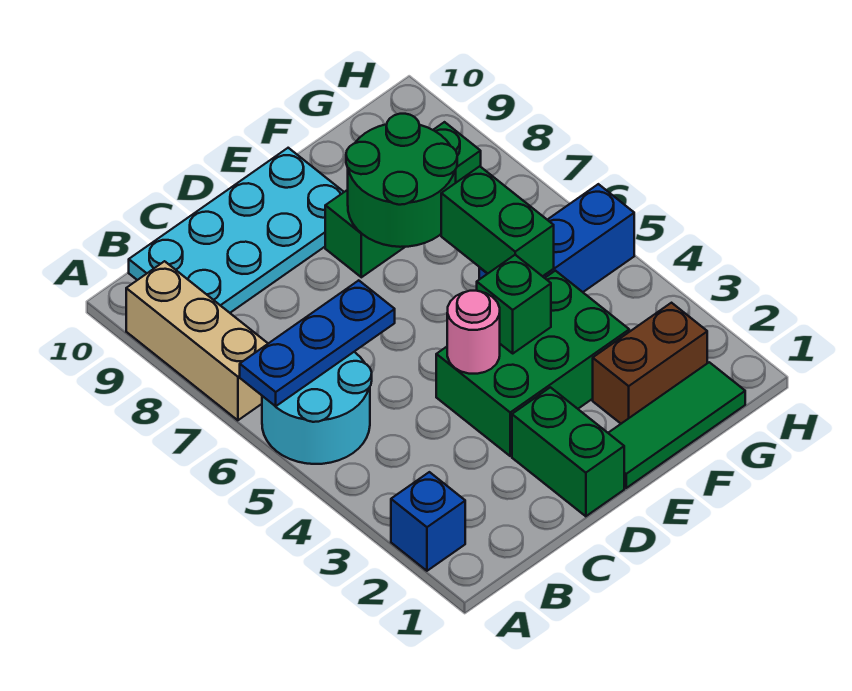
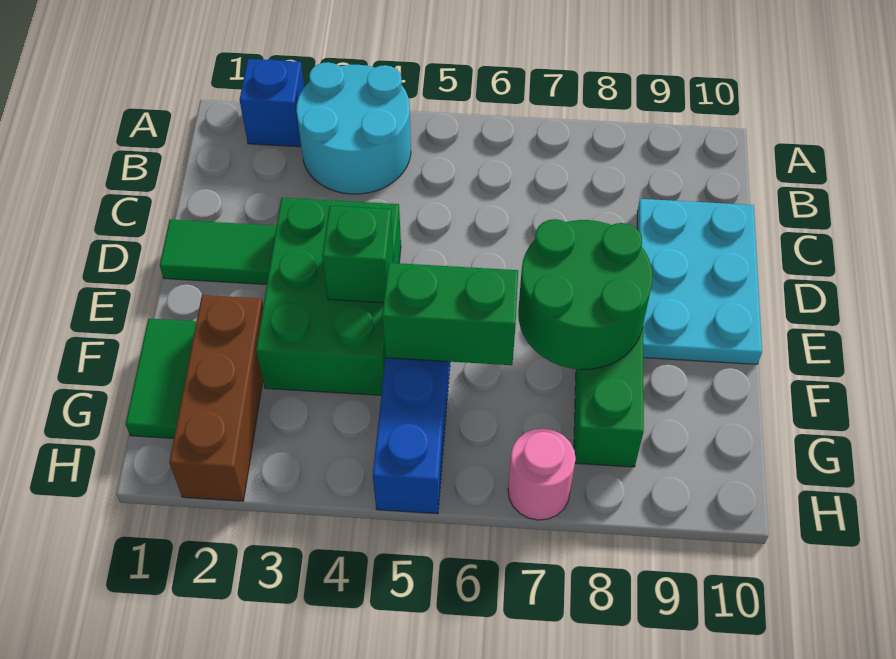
cyan 2x2 round brick [262,352,372,464] -> cyan 2x2 round brick moved to [296,62,411,194]
blue 1x3 plate [240,280,395,406] -> none
tan 1x3 brick [126,261,268,420] -> none
cyan 2x4 plate [129,148,344,313] -> cyan 2x3 plate [637,199,762,364]
green 1x2 brick [512,387,624,516] -> green 1x2 tile [160,220,277,284]
pink 1x1 round brick [447,291,500,374] -> pink 1x1 round brick moved to [508,428,576,520]
green 1x3 tile [609,362,745,488] -> green 1x2 tile [126,319,197,438]
brown 1x2 brick [593,303,707,424] -> brown 1x3 brick [169,295,263,501]

